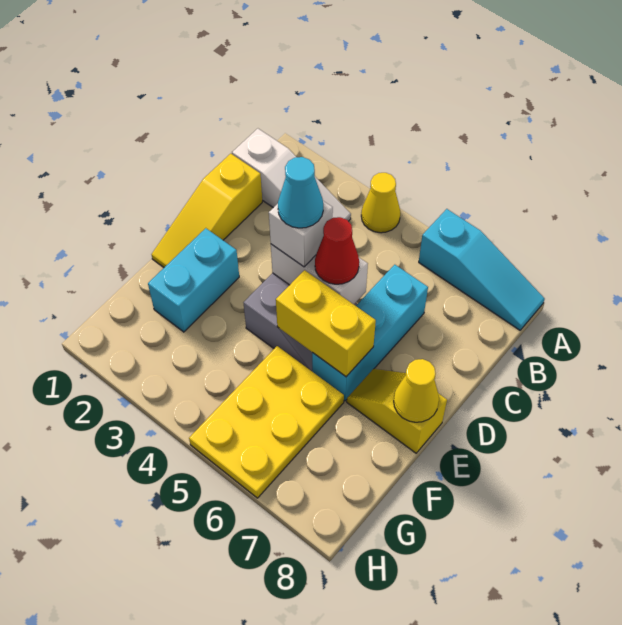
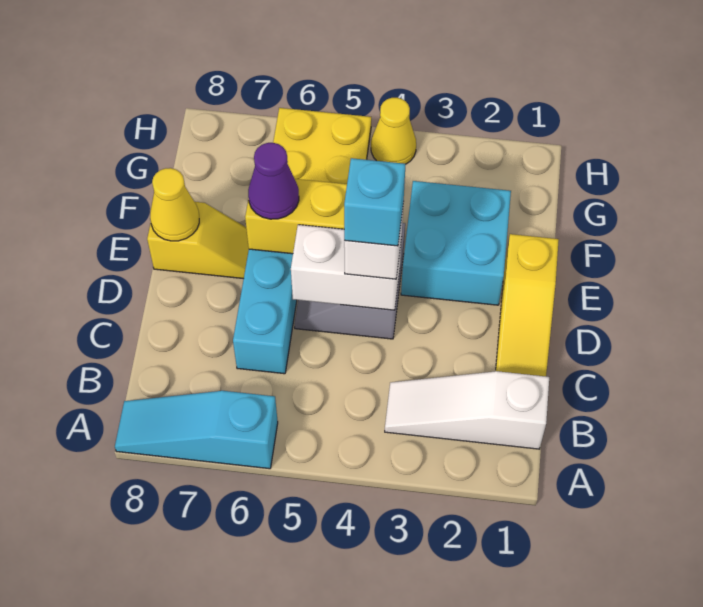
yellow 1x1 cone [361,173,400,233] -> yellow 1x1 cone moved to [371,98,416,164]
yellow 1x3 slope [152,154,262,267] -> yellow 1x3 slope turned to [496,234,559,376]
cyan 1x1 cone [278,157,323,228] -> cyan 1x1 brick [344,158,406,246]
red 1x1 cone [315,217,359,284] -> none
cyan 1x2 brick [148,228,239,332] -> cyan 2x2 brick [401,181,511,305]
none -> purple 1x1 cone [248,143,299,219]

